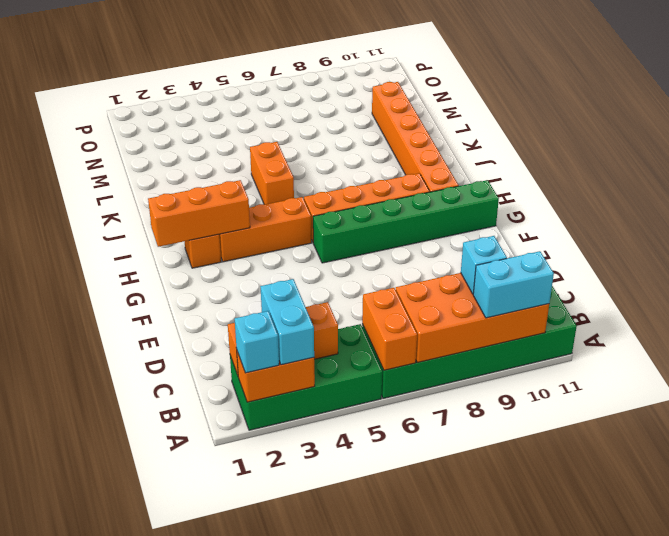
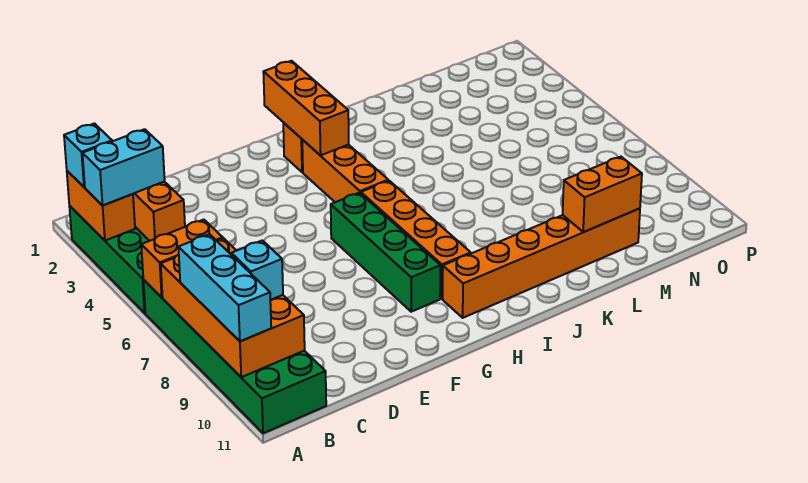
cyan 1x2 brick [473,251,554,318] -> cyan 1x3 brick [178,234,271,341]
green 1x6 brick [313,180,499,263] -> green 1x4 brick [331,193,440,312]
orange 1x2 brick [250,142,294,204] -> orange 1x2 brick moved to [563,157,642,232]

